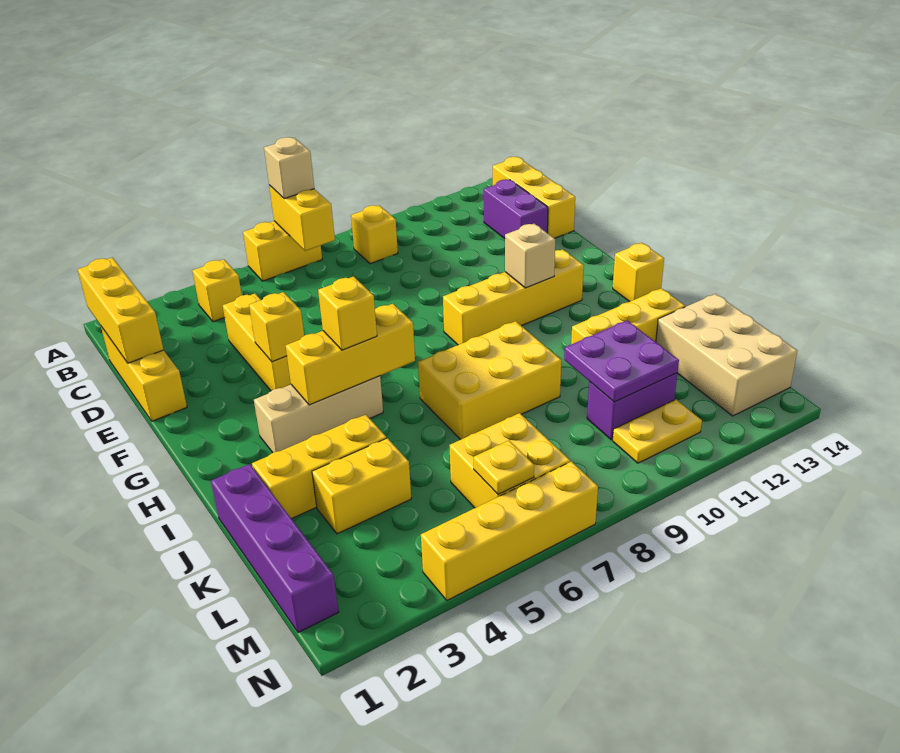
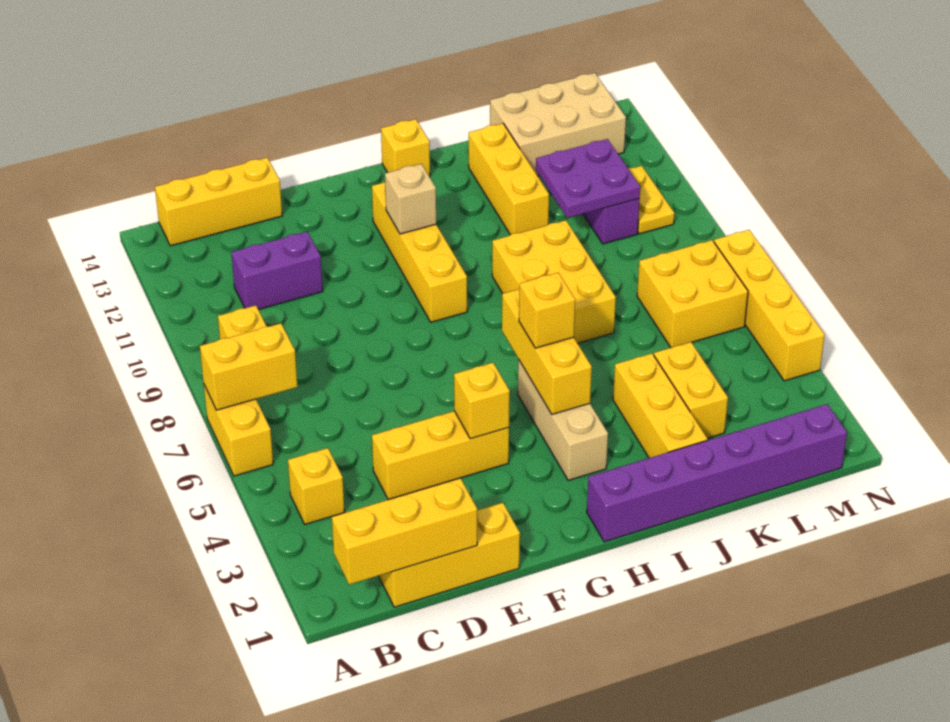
tan 1x1 brick [264,137,314,199] -> none
purple 1x2 brick [484,179,548,239] -> purple 1x2 brick moved to [231,232,323,309]
purple 1x4 brick [211,464,339,633] -> purple 1x6 brick [587,404,847,542]
yellow 1x1 plate [474,441,534,495] -> none

